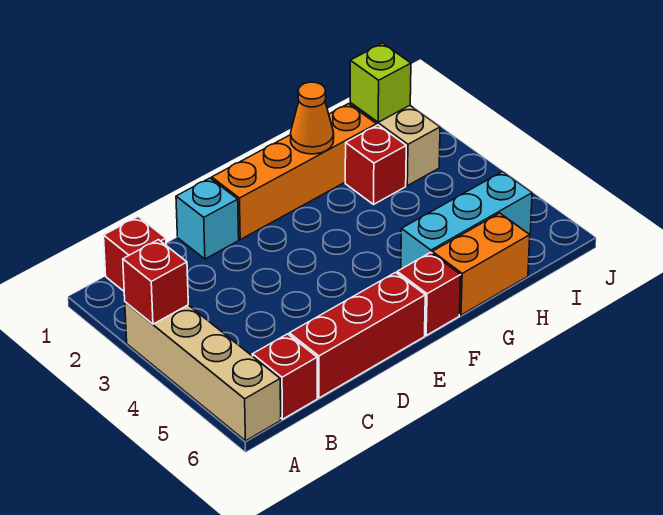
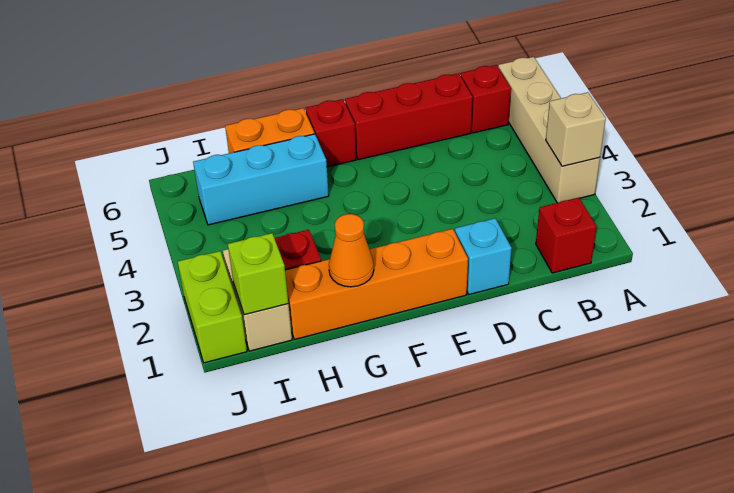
red 1x1 brick [123,240,188,324] -> tan 1x1 brick [546,92,606,166]
none -> lime 1x2 brick [178,251,247,363]

